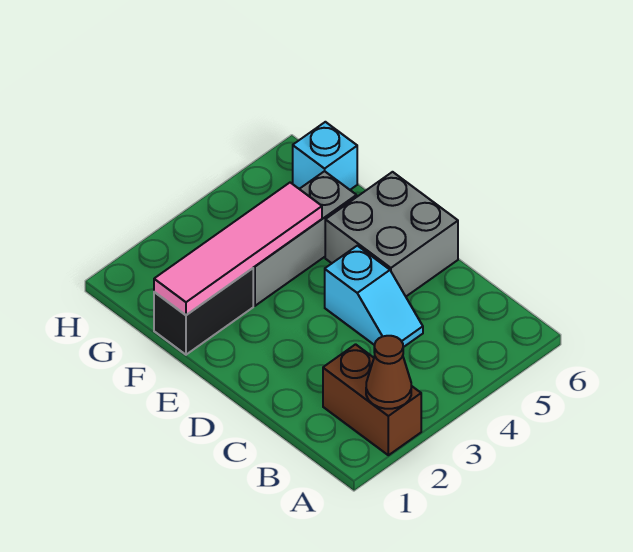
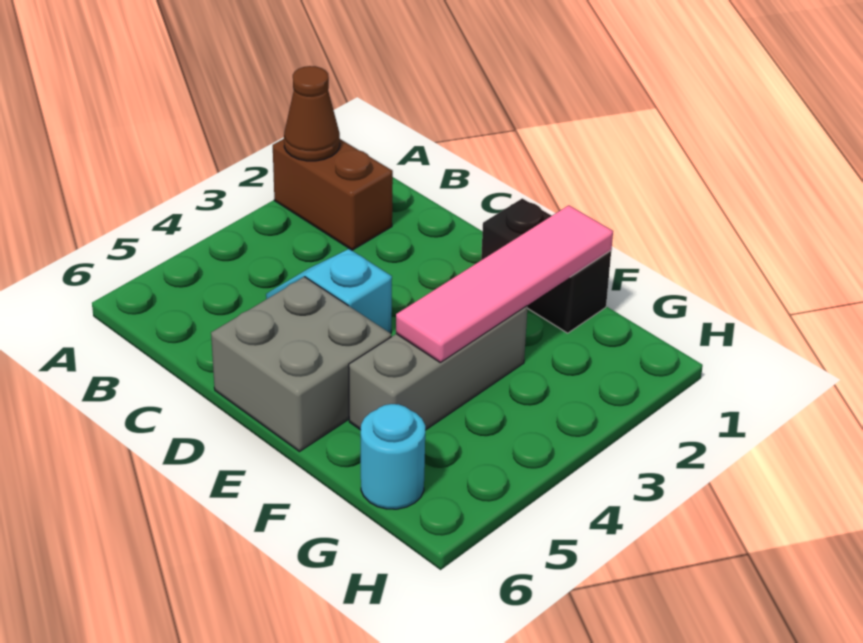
black 1x2 brick [154,268,253,355] -> black 1x2 brick turned to [481,198,611,333]
cyan 1x1 brick [293,122,357,190] -> cyan 1x1 round brick [361,404,425,509]

